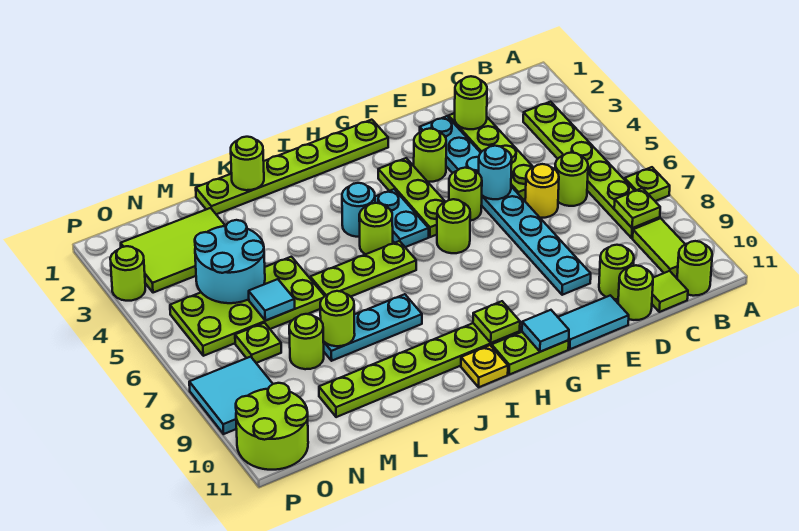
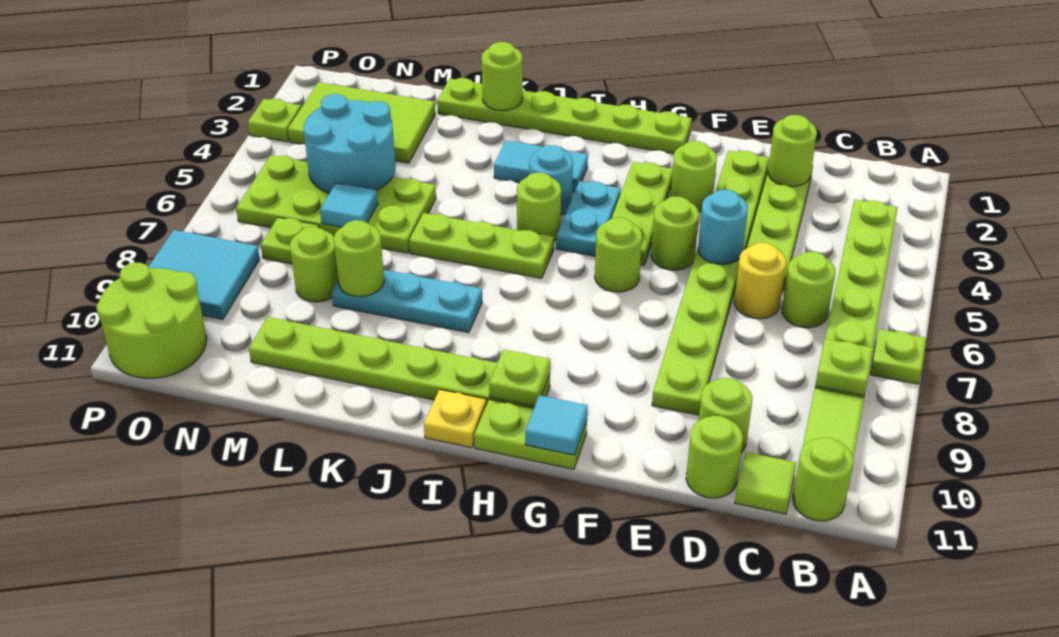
cyan 1x8 plate [420,116,591,295] -> lime 1x8 plate [652,151,769,415]
cyan 1x2 tile [558,295,629,349] -> cyan 1x2 tile moved to [494,140,588,192]
lime 1x1 round brick [110,246,145,301] -> lime 1x1 plate [248,99,301,142]

